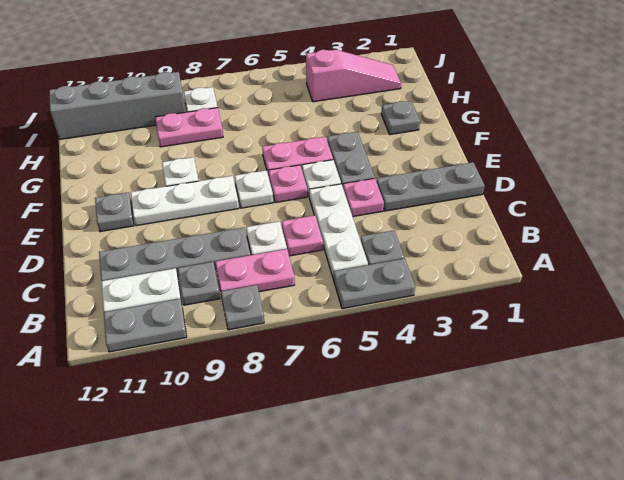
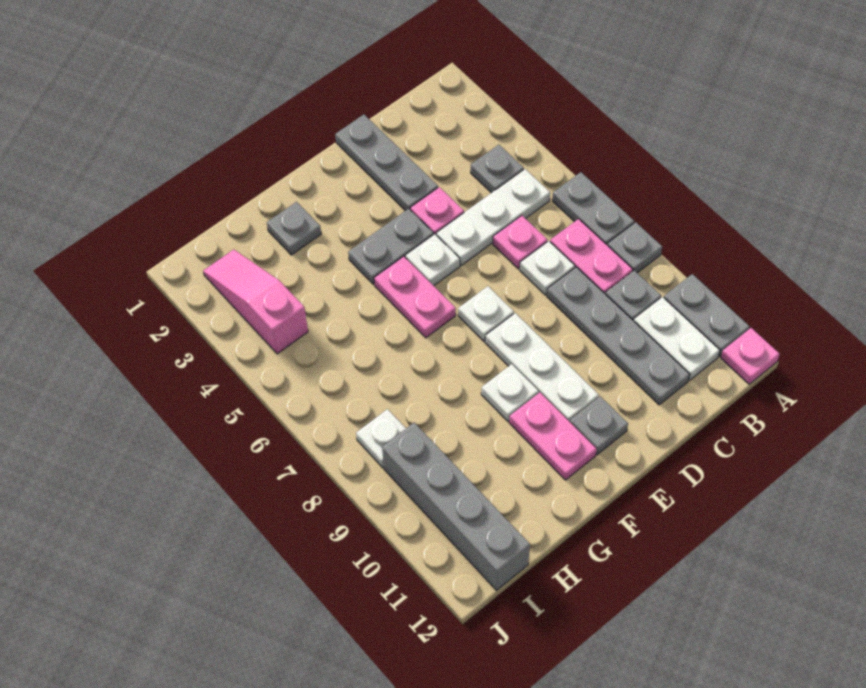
grey 1x2 plate [333,259,415,309] -> grey 1x2 plate moved to [552,172,634,244]
pink 1x1 plate [268,165,307,203] -> pink 1x1 plate moved to [721,328,780,384]
pink 1x2 plate [155,108,223,147] -> pink 1x2 plate moved to [509,393,597,480]

